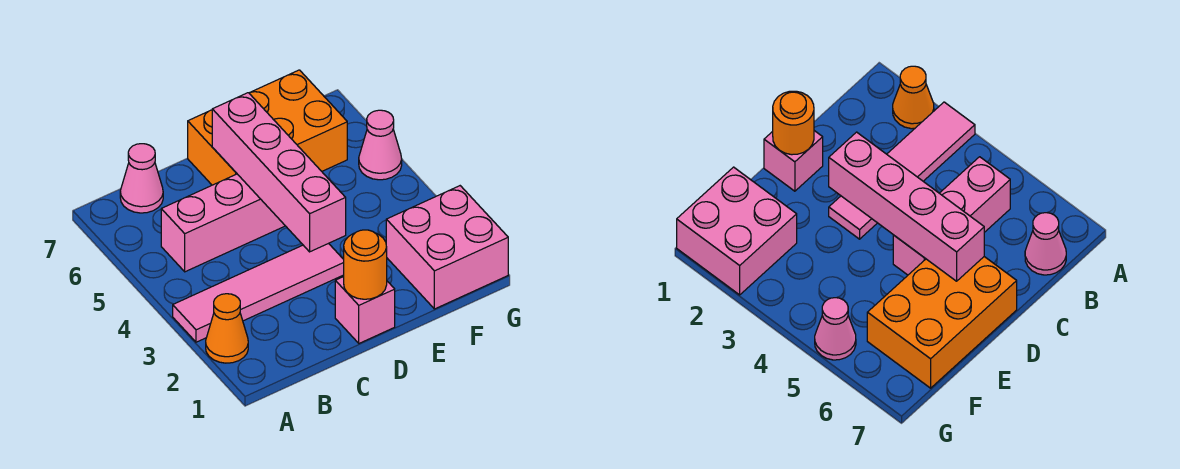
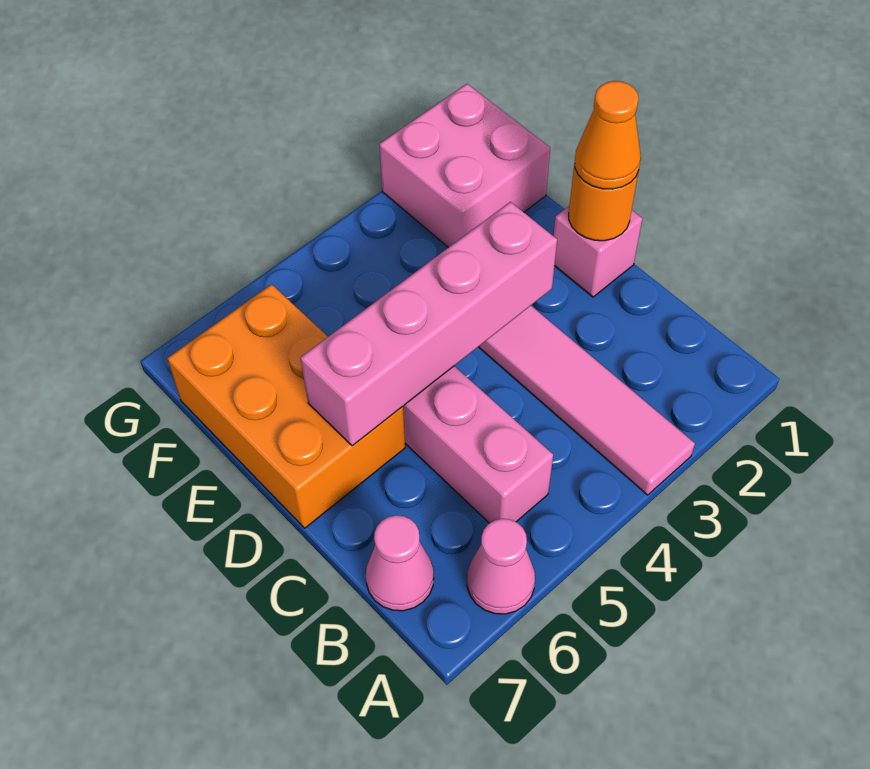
orange 1x1 cone [206,294,248,363] -> orange 1x1 cone moved to [575,81,641,189]
pink 1x1 cone [359,110,402,180] -> pink 1x1 cone moved to [467,519,535,614]

